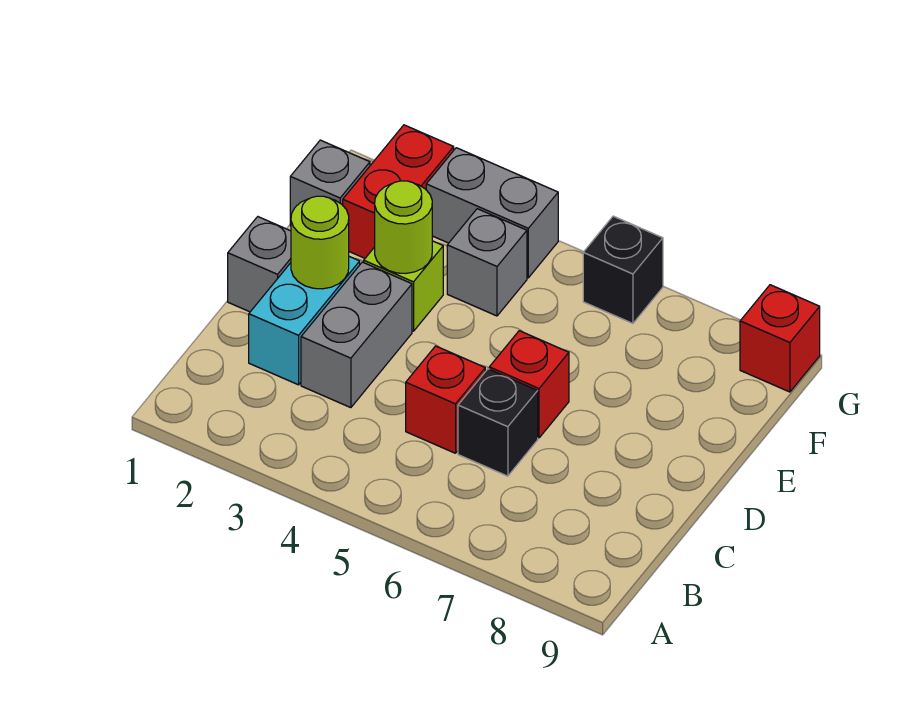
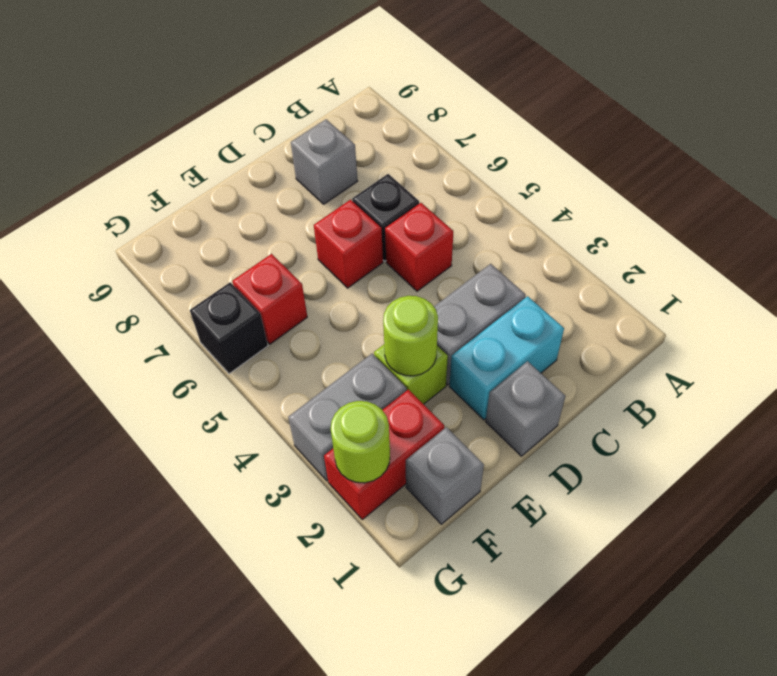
lime 1x1 round brick [291,196,349,289] -> lime 1x1 round brick moved to [331,401,390,483]
grey 1x1 brick [447,209,527,316] -> grey 1x1 brick moved to [291,119,358,204]
grey 1x2 brick [426,148,558,278] -> grey 1x2 brick turned to [288,354,407,481]
red 1x1 brick [740,285,820,392] -> red 1x1 brick moved to [232,254,307,344]

